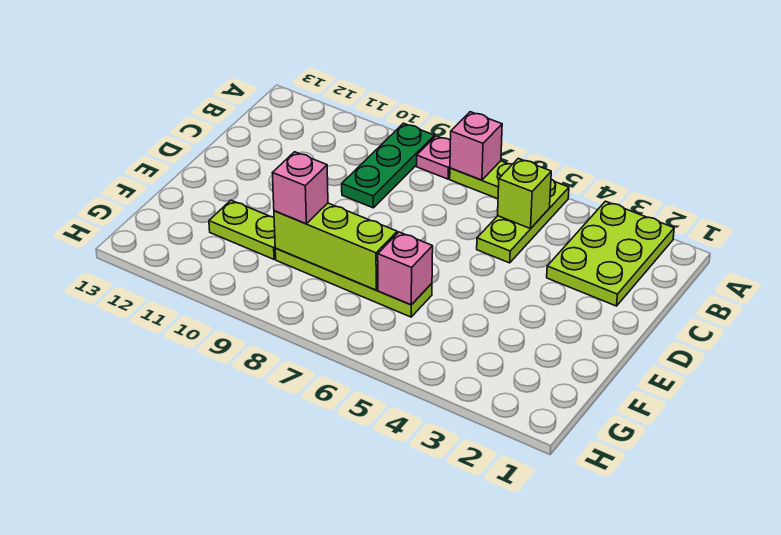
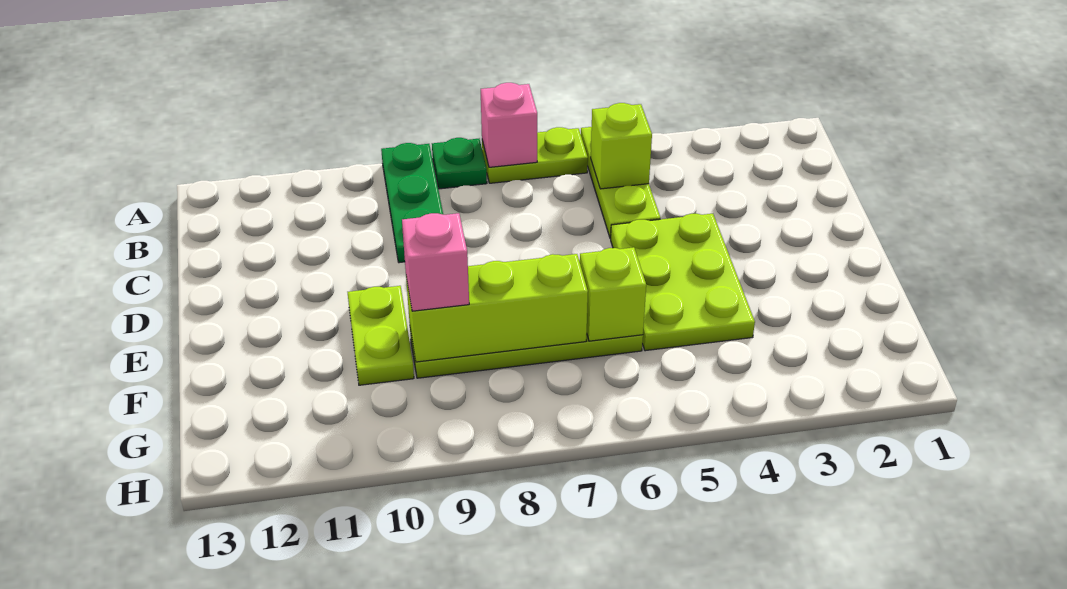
lime 2x3 plate [547,201,674,306] -> lime 2x3 plate moved to [611,214,755,351]
pink 1x1 plate [417,136,450,179] -> green 1x1 plate [432,138,487,189]
pink 1x1 brick [378,232,433,305] -> lime 1x1 brick [580,247,646,341]
lime 1x2 plate [209,200,276,259] -> lime 1x2 plate turned to [348,286,414,385]

